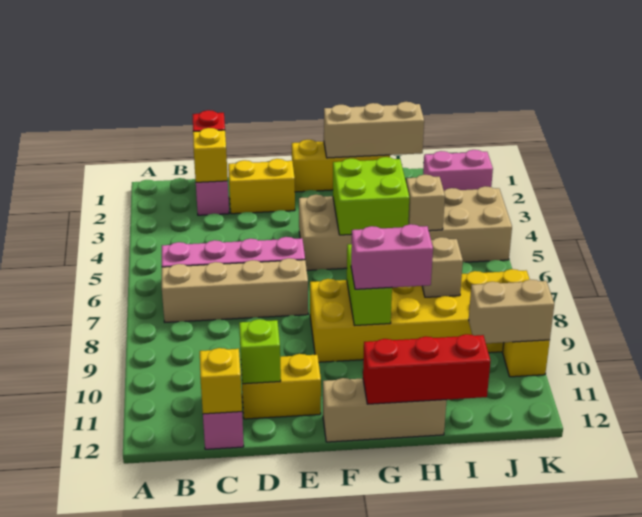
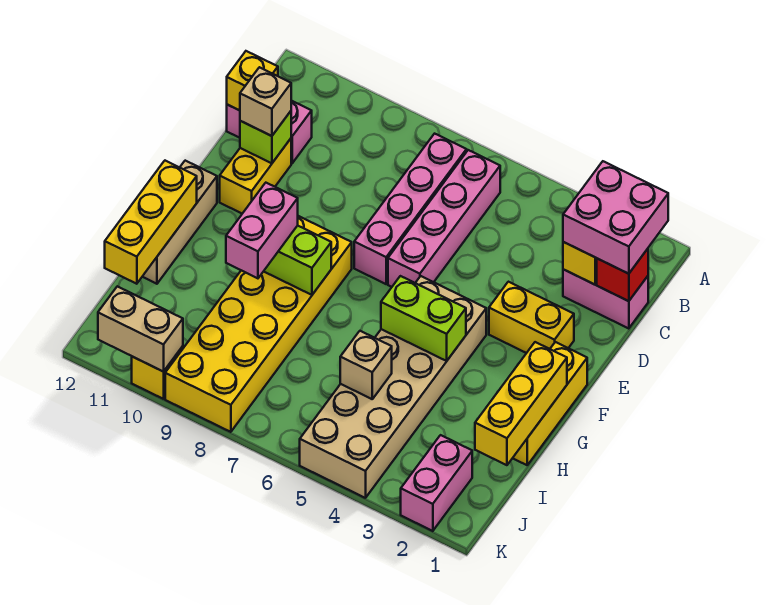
none -> pink 2x2 brick [563,161,668,274]
tan 1x4 brick [162,258,308,322] -> pink 1x4 brick [354,134,467,284]
yellow 1x2 brick [228,159,295,214] -> yellow 1x2 brick turned to [489,282,574,353]
tan 1x3 brick [324,102,424,158] -> yellow 1x3 brick [475,342,567,465]
lime 2x2 brick [333,157,409,235] -> lime 1x2 brick [381,276,466,361]
red 1x3 brick [363,334,490,404] -> yellow 1x3 brick [105,161,197,284]
tan 1x1 brick [422,237,463,297] -> tan 1x1 brick moved to [240,67,291,136]
tan 1x2 brick [469,279,554,343] -> tan 1x2 brick turned to [98,286,183,372]

